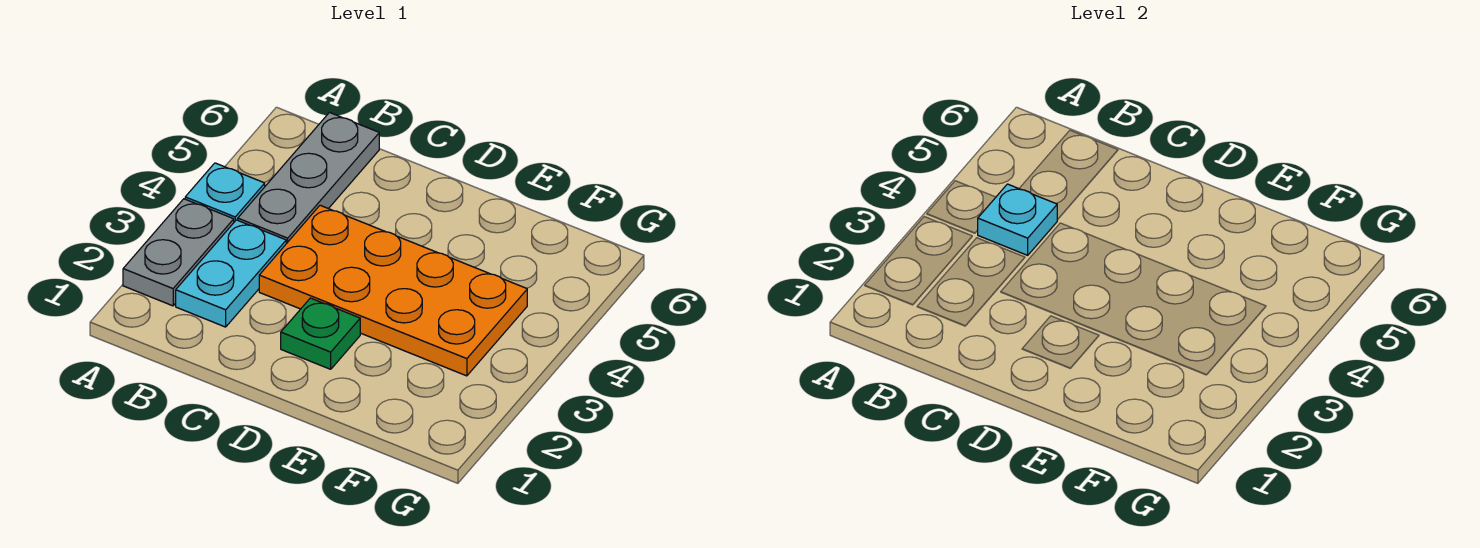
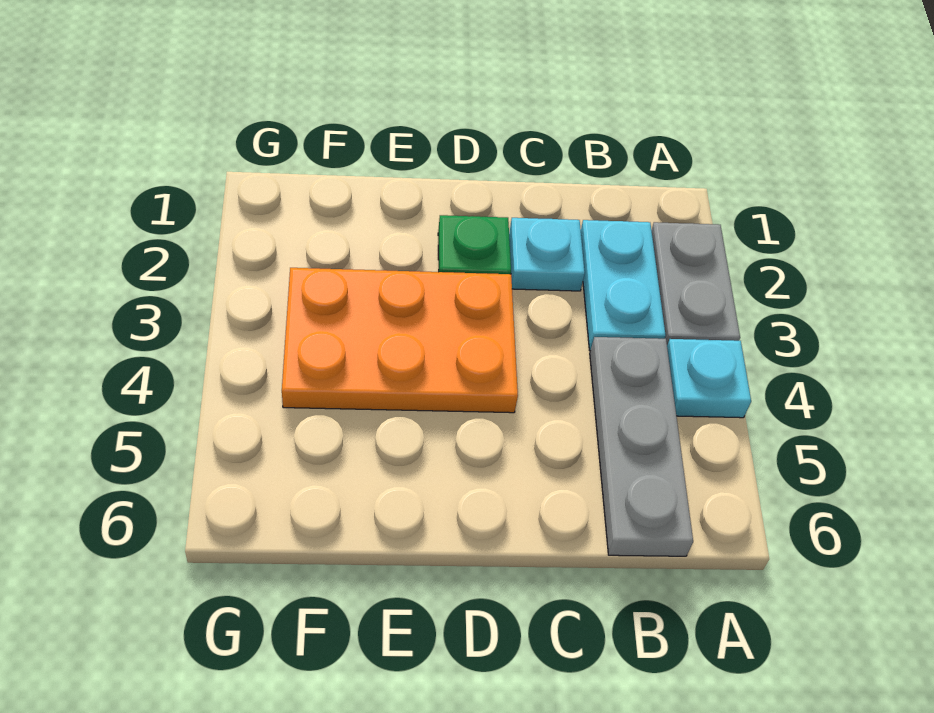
cyan 1x1 plate [978,184,1057,255] -> cyan 1x1 plate moved to [509,218,585,291]
orange 2x4 plate [259,205,527,376] -> orange 2x3 plate [282,268,518,413]

